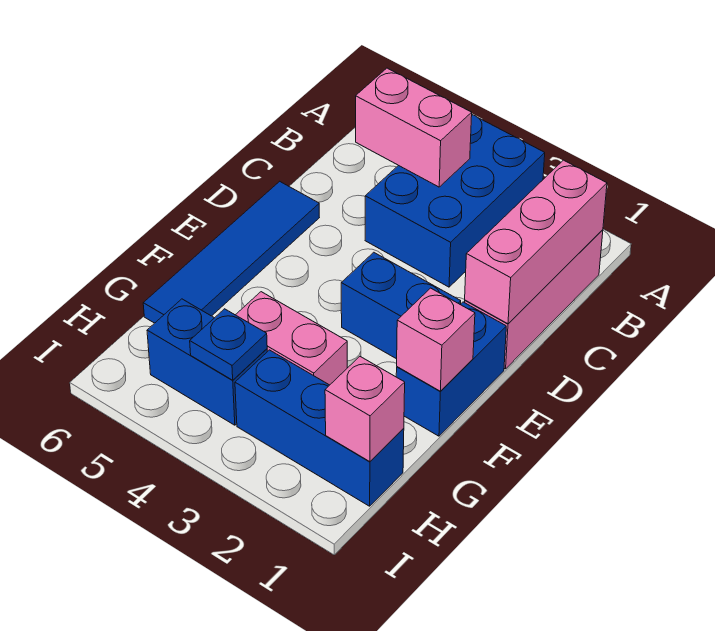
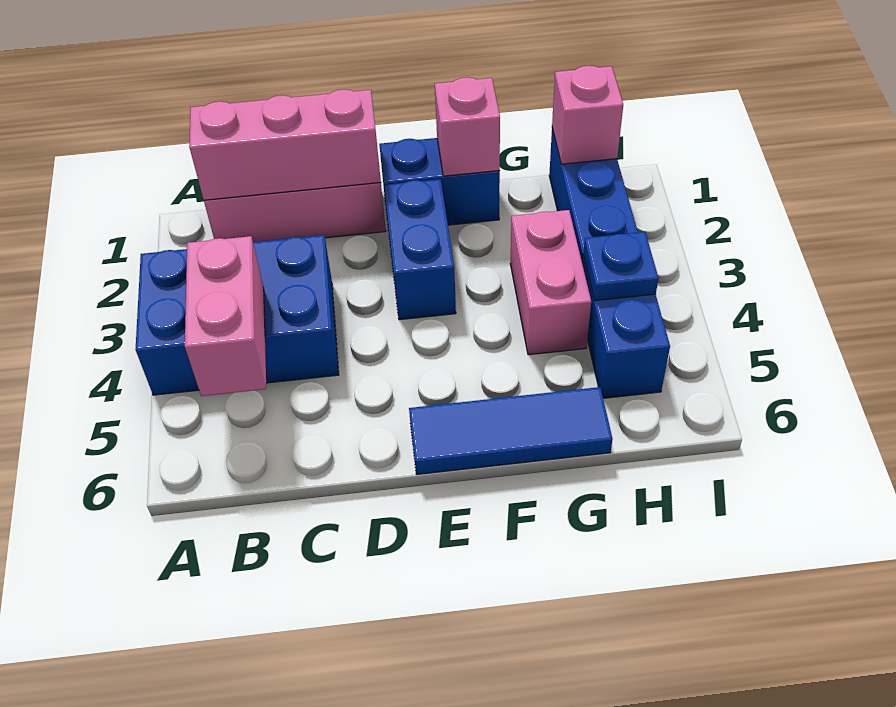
blue 1x4 tile [143,181,319,323] -> blue 1x3 tile [409,387,612,474]

